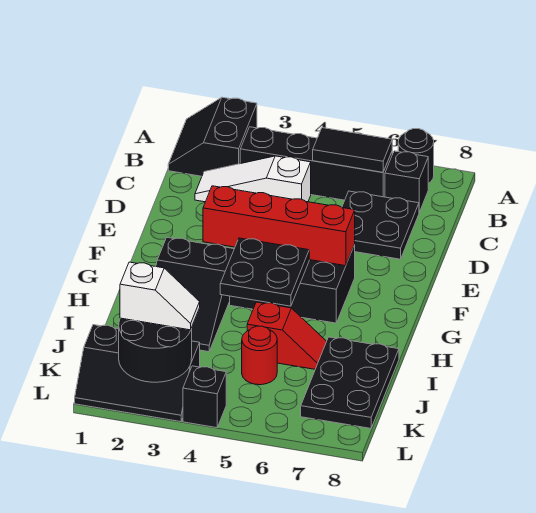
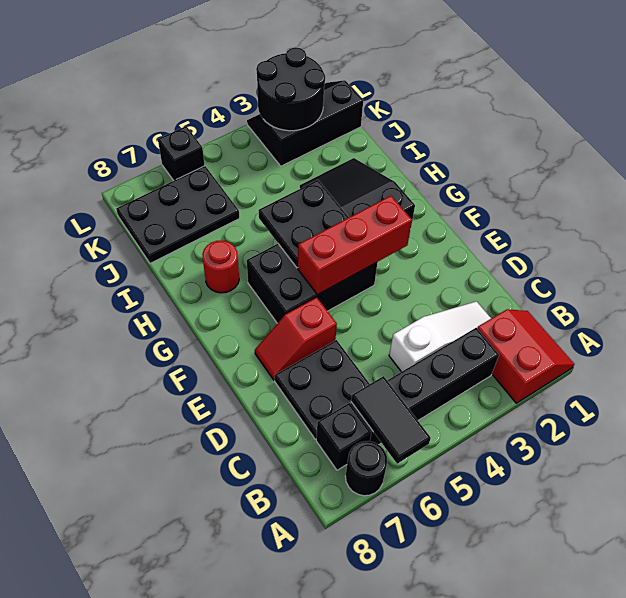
black 2x2 slope [168,97,257,176] -> red 2x2 slope [477,309,574,403]
black 1x2 tile [313,128,392,172] -> black 1x2 tile turned to [351,376,431,464]
red 1x4 brick [203,186,355,266] -> red 1x3 brick [298,196,412,295]
red 1x2 slope [247,302,327,369] -> red 1x2 slope moved to [255,297,337,380]
black 2x3 plate [301,337,399,428] -> black 2x3 plate turned to [116,166,240,263]
red 1x1 round brick [242,326,277,385] -> red 1x1 round brick moved to [202,240,239,293]
white 1x2 slope [120,262,200,330] -> none
black 1x1 brick [183,366,226,428] -> black 1x1 brick moved to [158,126,205,181]

